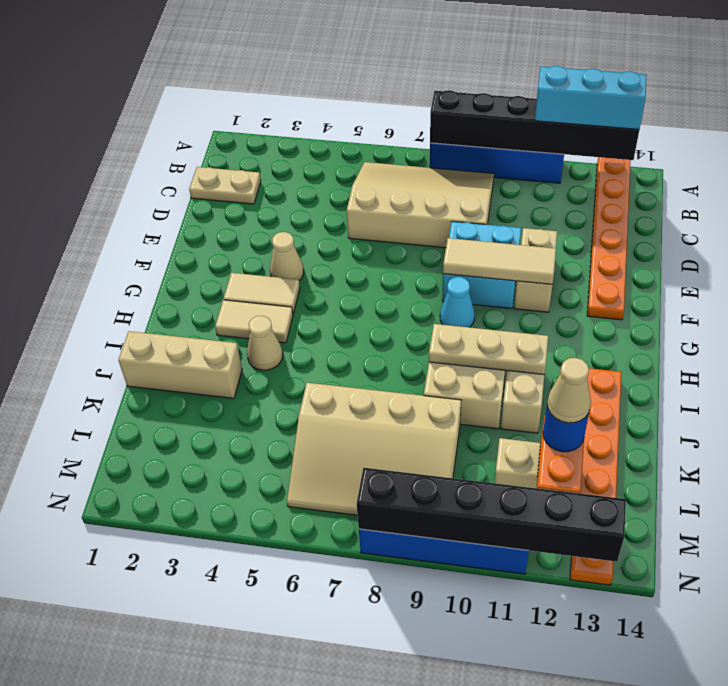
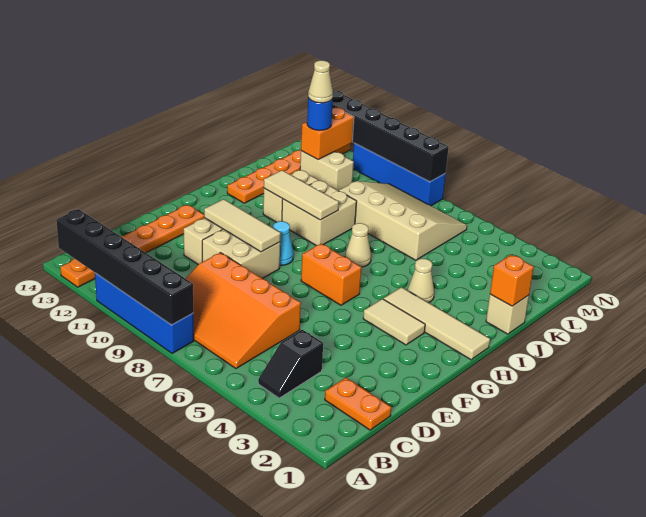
cyan 1x3 brick [535,66,647,129] -> none
none -> black 1x2 slope [258,330,323,398]
tan 3x4 slope [347,162,494,248] -> orange 3x4 slope [186,253,301,369]
tan 1x2 plate [189,167,261,204] -> orange 1x2 plate [325,377,391,430]
cyan 2x2 brick [442,221,521,309] -> tan 2x2 brick [202,229,280,279]
tan 1x1 cone [270,232,304,280] -> tan 1x1 cone moved to [345,223,371,267]
none -> orange 1x2 brick [301,244,361,305]
tan 1x2 tile [215,300,293,343] -> tan 1x4 tile [383,287,490,360]
tan 1x3 plate [429,324,548,375] -> tan 1x3 tile [264,170,339,220]
tan 1x3 brick [118,331,242,398] -> tan 1x1 brick [486,294,529,334]
none -> orange 1x1 brick [490,254,534,306]

